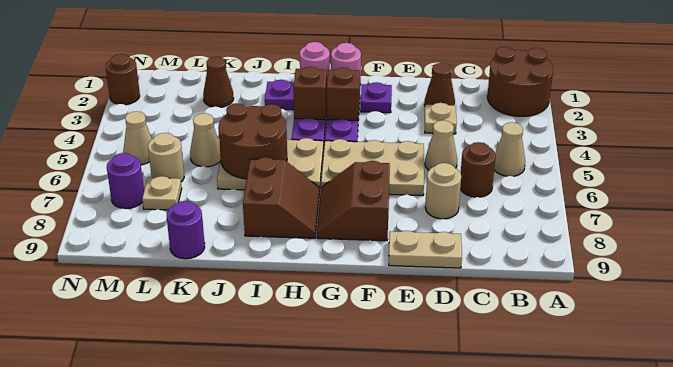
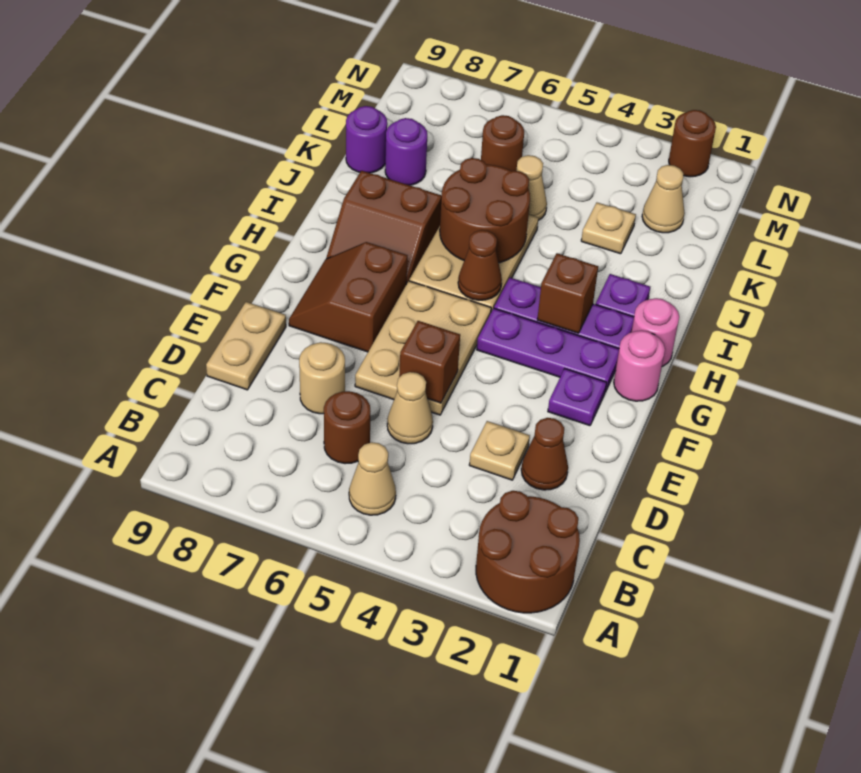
brown 2x2 slope [317,161,390,241] -> brown 2x2 slope turned to [289,242,407,352]
brown 1x1 brick [327,68,360,120] -> brown 1x1 brick moved to [399,321,460,403]
brown 1x1 cone [203,57,234,107] -> brown 1x1 cone moved to [458,230,502,300]
tan 1x1 round brick [148,133,184,182] -> brown 1x1 round brick [481,115,524,171]
tan 1x1 plate [142,176,182,210] -> tan 1x1 plate moved to [581,203,636,254]
tan 1x1 cone [123,111,152,165] -> tan 1x1 cone moved to [642,165,685,233]
purple 1x1 round brick [107,153,144,209] -> purple 1x1 round brick moved to [385,118,427,185]

